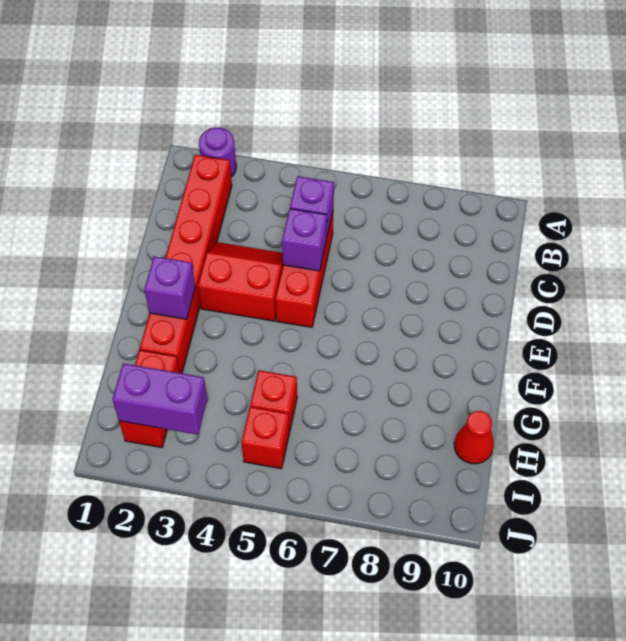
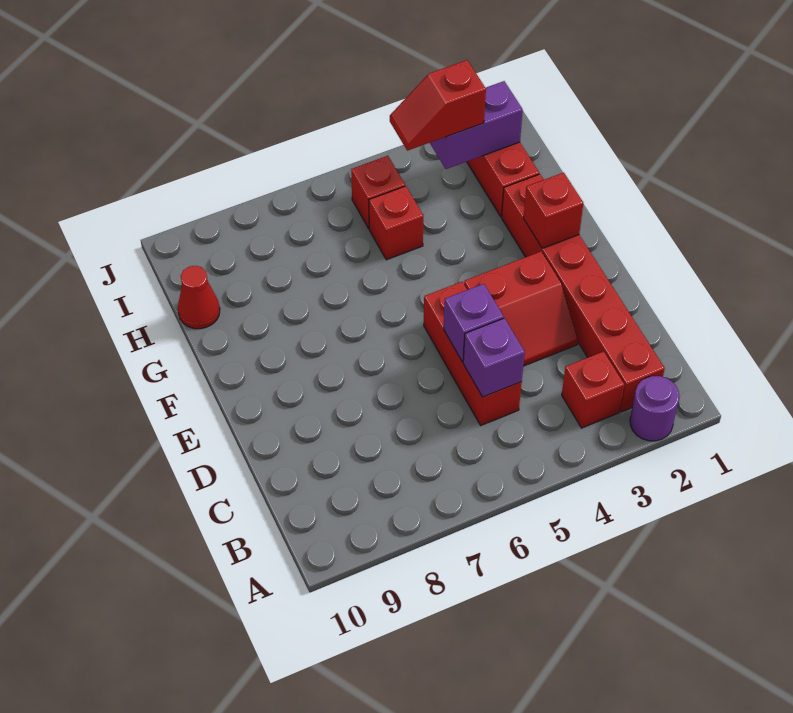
none -> red 1x1 brick [562,351,624,428]
purple 1x1 brick [144,256,195,319] -> red 1x1 brick [523,173,583,248]
none -> red 1x2 slope [390,60,486,151]

